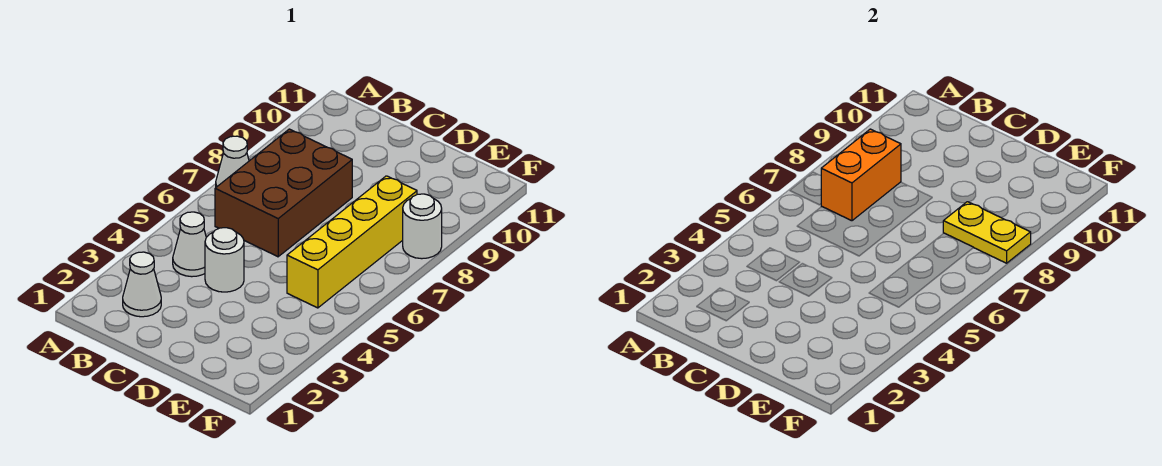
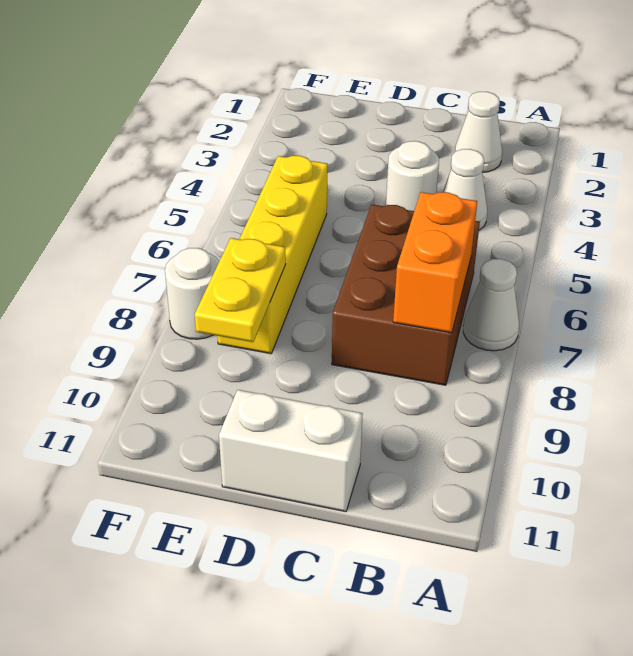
none -> white 1x2 brick [219,390,363,512]
yellow 1x2 plate [943,202,1031,263] -> yellow 1x2 plate turned to [195,238,286,342]

